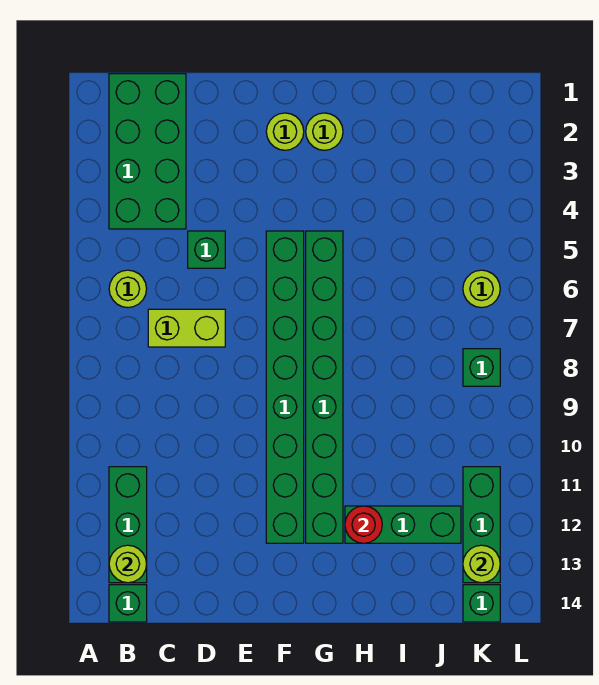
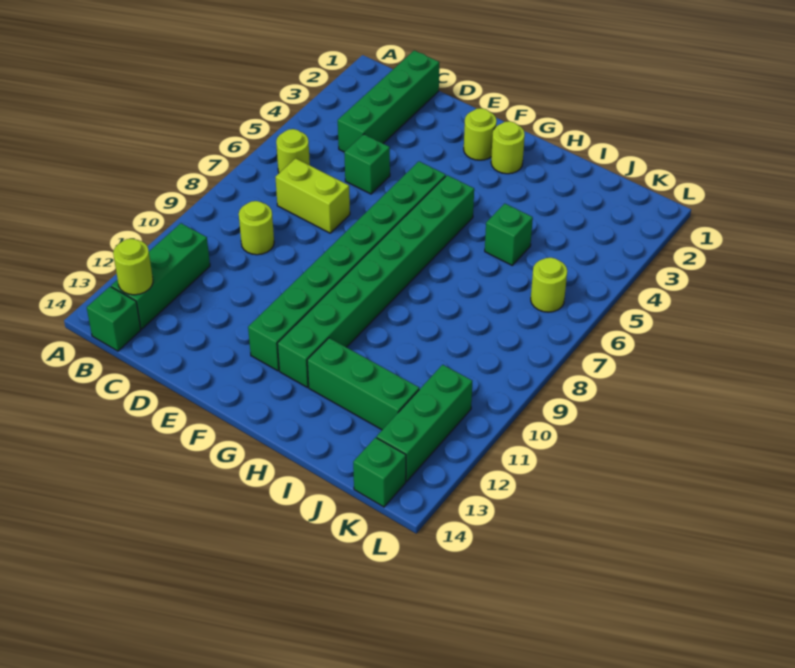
green 2x4 brick [109,74,186,229] -> green 1x4 brick [338,50,439,152]
red 1x1 round brick [345,506,382,543] -> none
green 1x1 brick [463,349,500,386] -> green 1x1 brick moved to [485,204,533,265]
lime 1x1 round brick [463,545,500,583] -> lime 1x1 round brick moved to [239,201,274,255]

